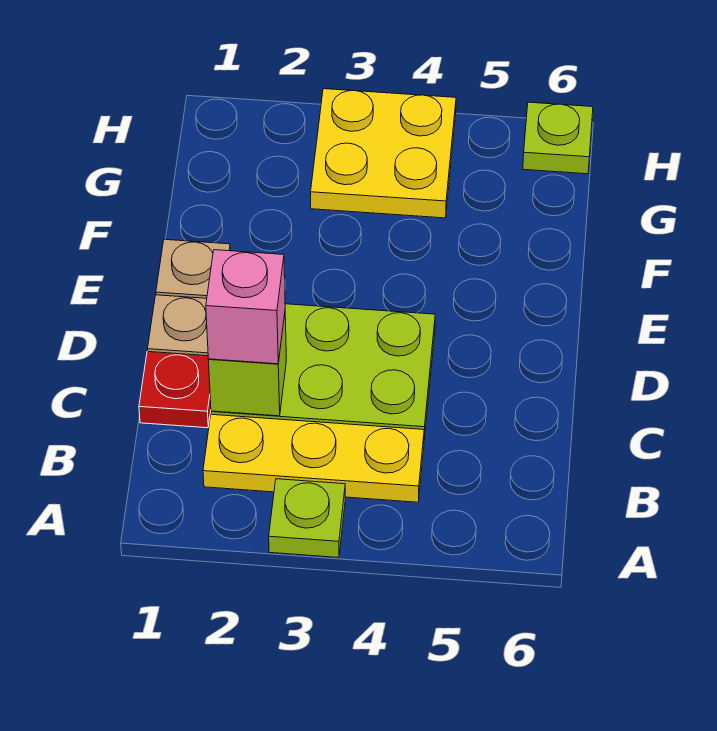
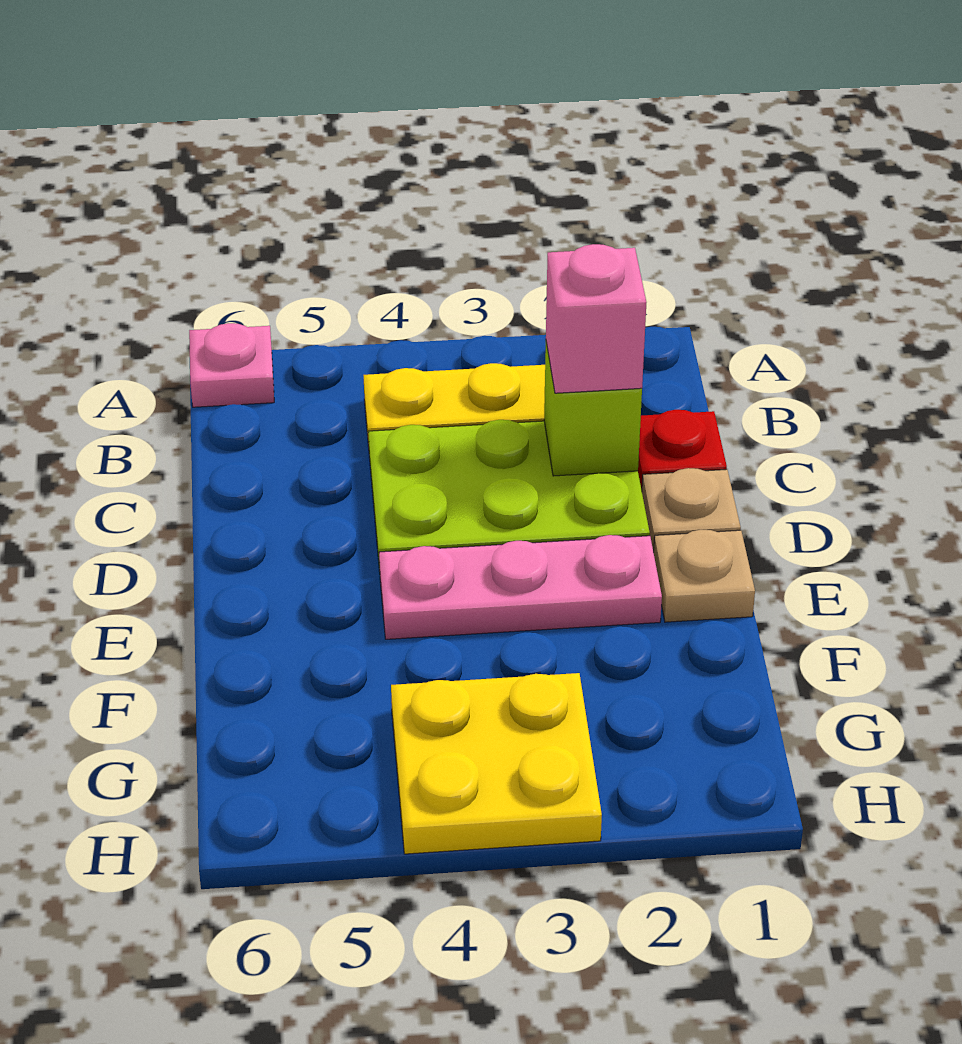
lime 1x1 plate [269,479,345,558] -> none
none -> pink 1x1 plate [189,323,274,407]
none -> pink 1x3 plate [379,535,662,639]
lime 1x1 plate [523,102,593,174] -> none

